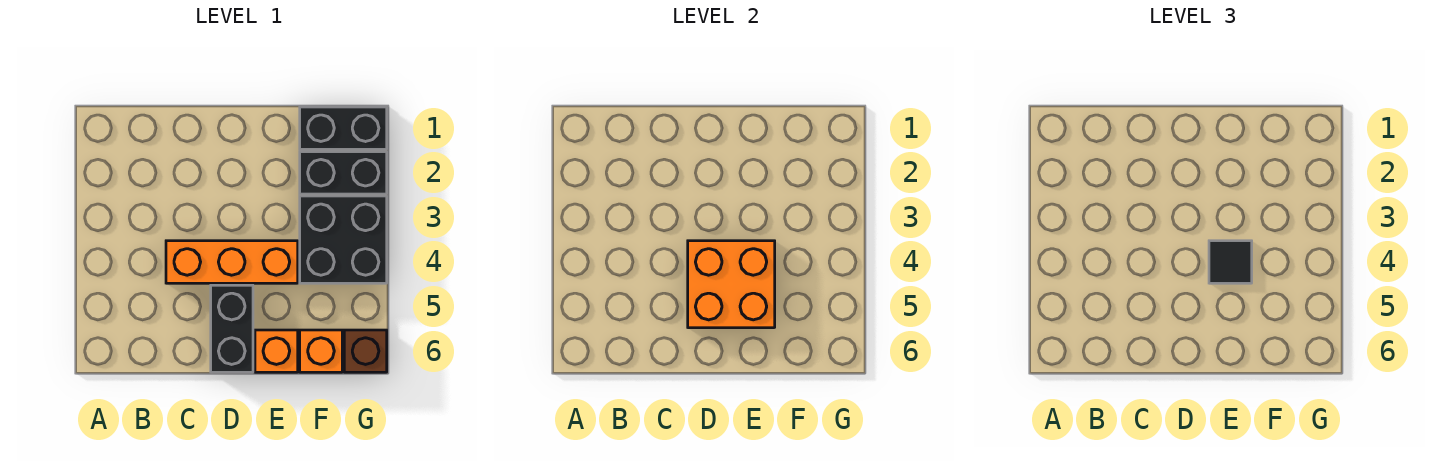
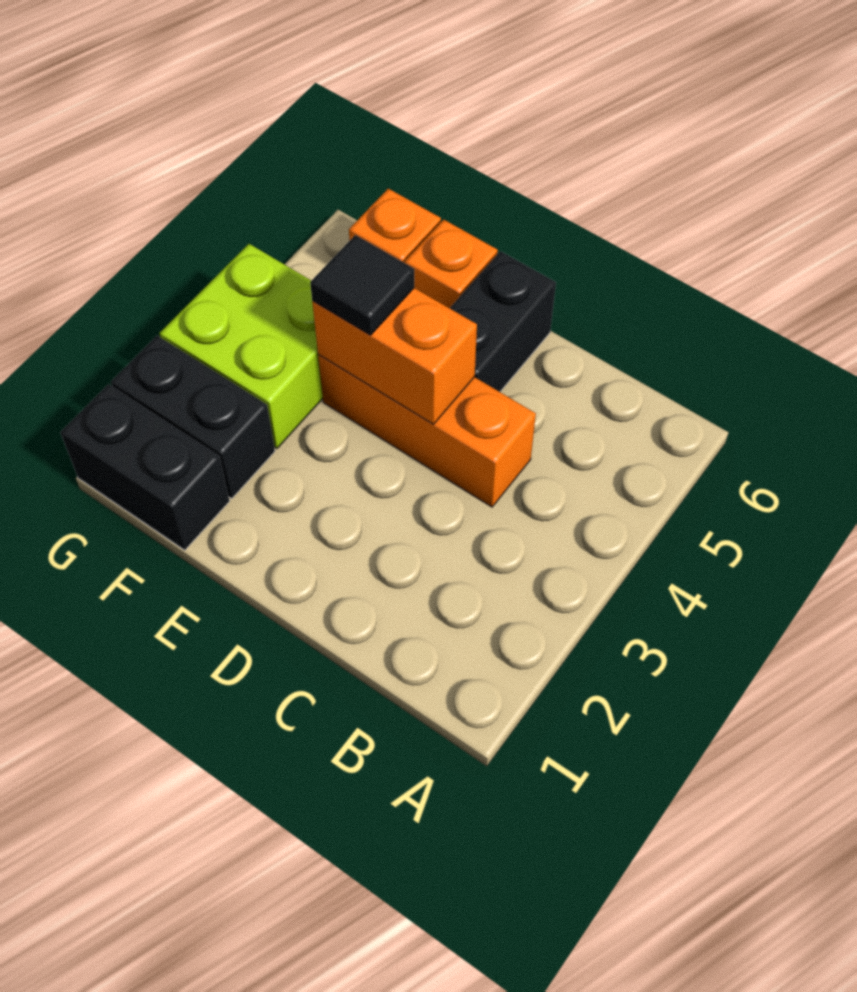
orange 2x2 brick [688,241,775,328] -> orange 1x2 brick [312,288,477,424]
black 2x2 brick [300,196,387,283] -> lime 2x2 brick [159,244,323,449]
brown 1x1 brick [344,330,387,372] -> none

